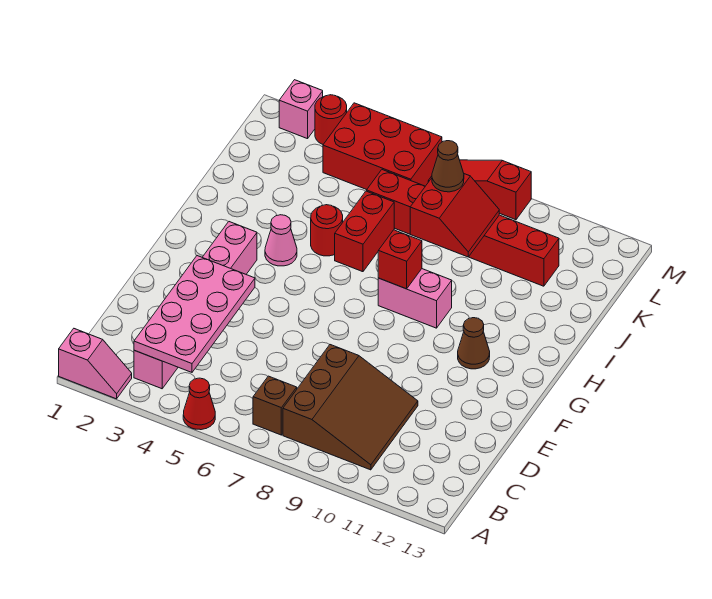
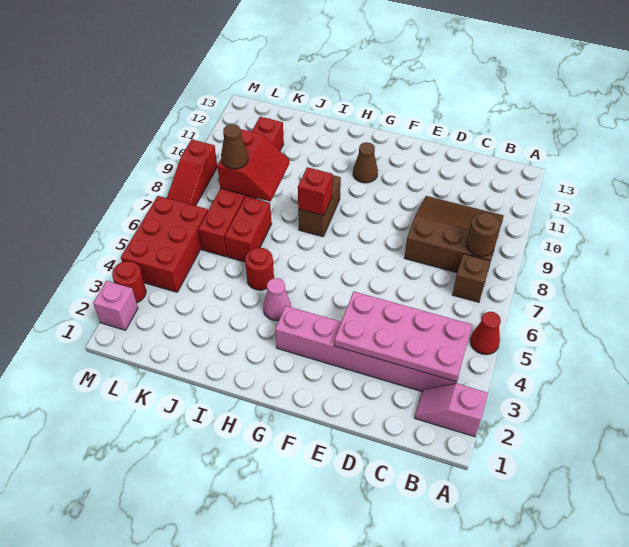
pink 1x2 slope [59,329,132,399] -> pink 1x2 slope turned to [415,384,488,437]
none -> brown 1x1 round brick [467,213,500,257]
pink 1x2 brick [378,269,452,328] -> brown 1x2 brick [298,175,341,237]
red 1x2 brick [335,191,394,272] -> red 1x2 brick turned to [225,197,272,262]
red 2x2 slope [410,174,499,257] -> red 2x2 slope turned to [217,129,289,201]

